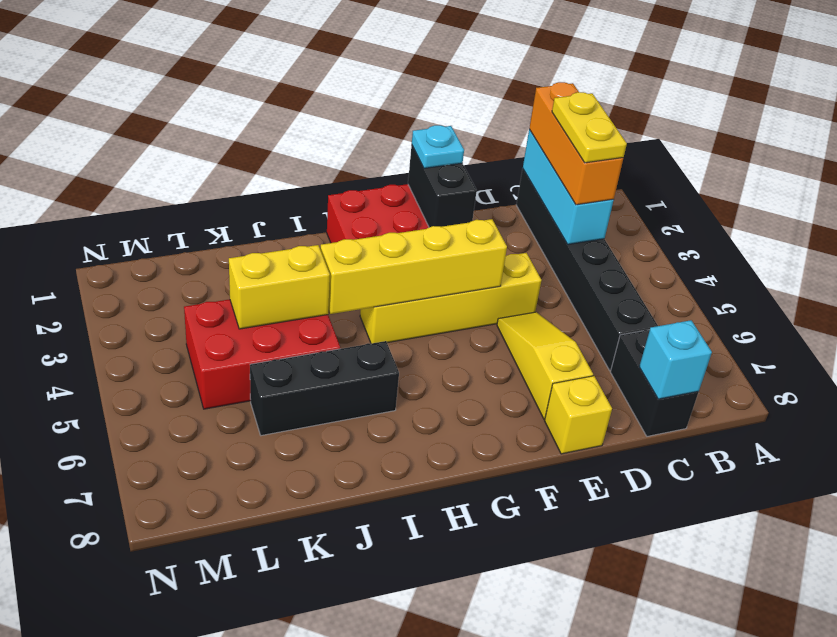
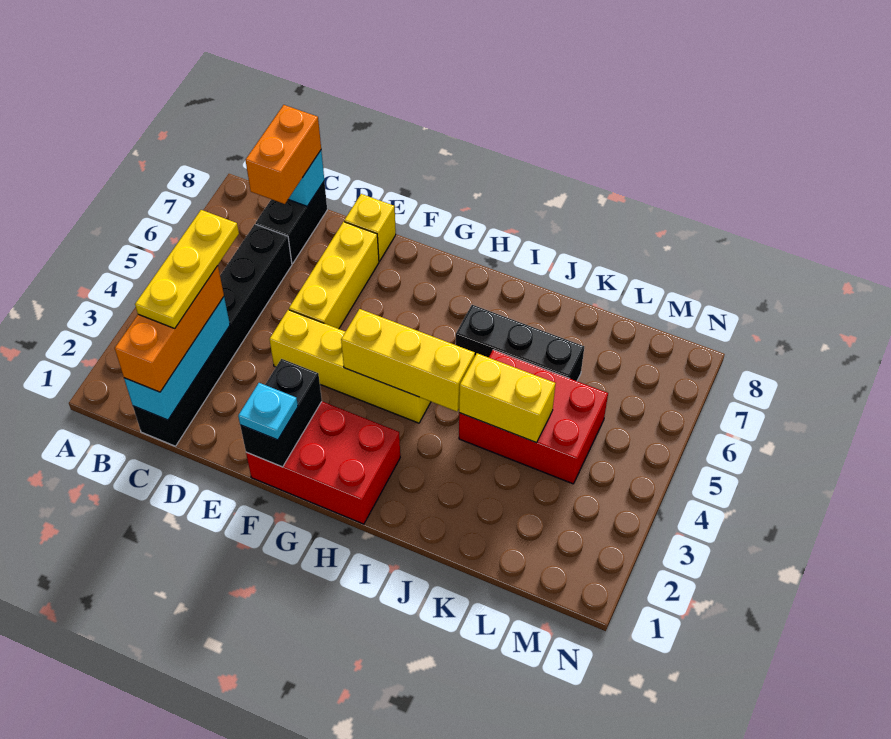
yellow 1x2 plate [552,92,627,163] -> yellow 1x3 plate [135,210,239,328]
none -> orange 1x2 brick [246,105,321,204]
yellow 1x3 slope [497,312,593,419] -> yellow 1x3 brick [289,222,379,329]
yellow 1x4 brick [320,219,507,314] -> yellow 1x3 brick [341,309,475,411]

